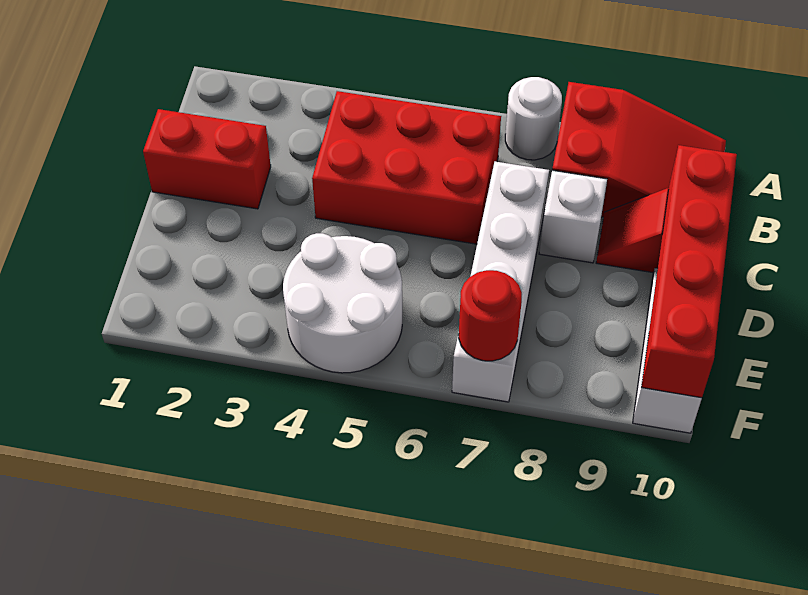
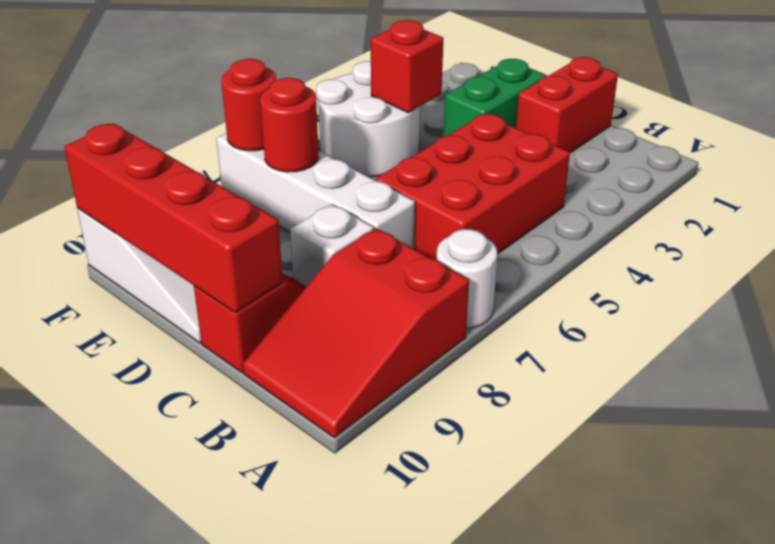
none -> green 1x2 brick [444,59,547,136]
none -> red 1x1 brick [371,20,443,113]
none -> red 1x1 round brick [260,78,319,172]

